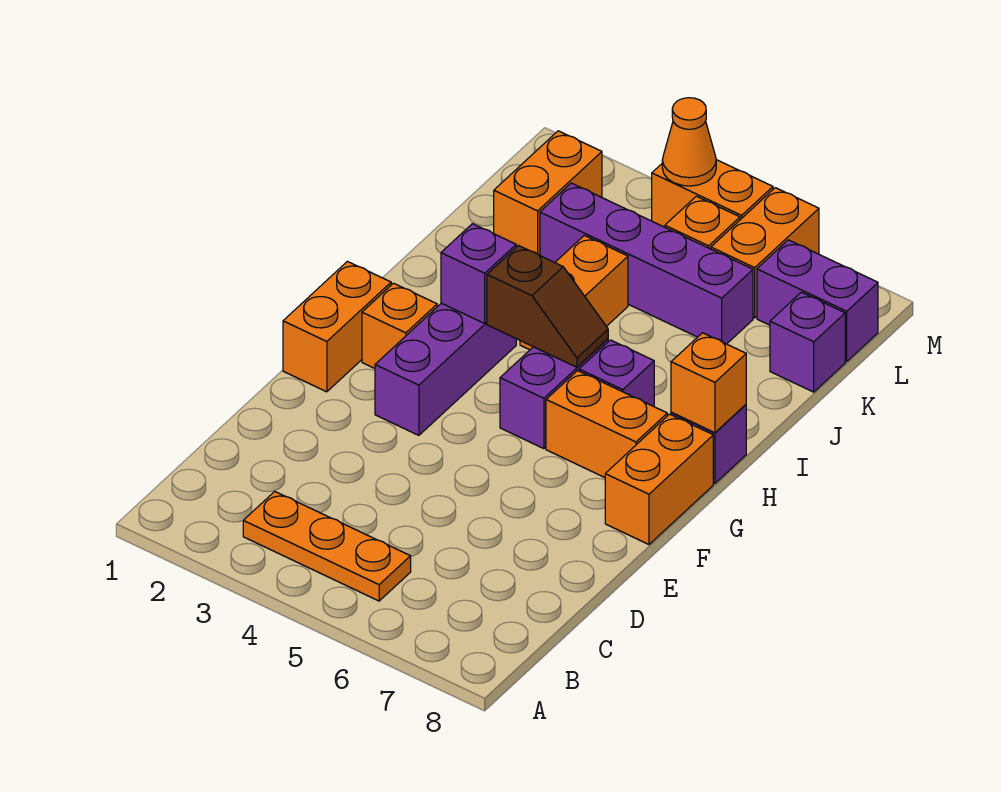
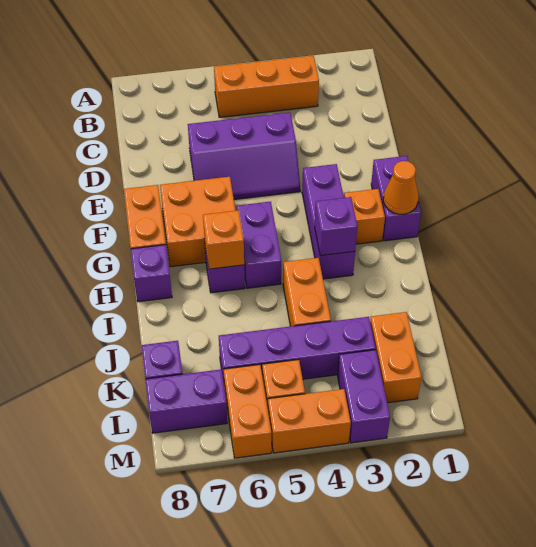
orange 1x3 plate [243,491,411,601] -> orange 1x3 brick [214,56,319,117]
none -> purple 2x3 slope [188,112,300,199]
orange 1x2 brick [283,261,391,392] -> purple 1x2 brick [371,156,421,241]
orange 1x2 brick [546,371,667,478] -> orange 2x2 brick [160,177,236,267]
brown 1x2 slope [487,246,608,367] -> none
orange 1x1 brick [671,333,746,433] -> orange 1x1 brick moved to [203,210,244,269]
none -> purple 1x2 brick [338,350,390,443]
orange 1x1 cone [662,98,716,186] -> orange 1x1 cone moved to [383,161,418,214]

